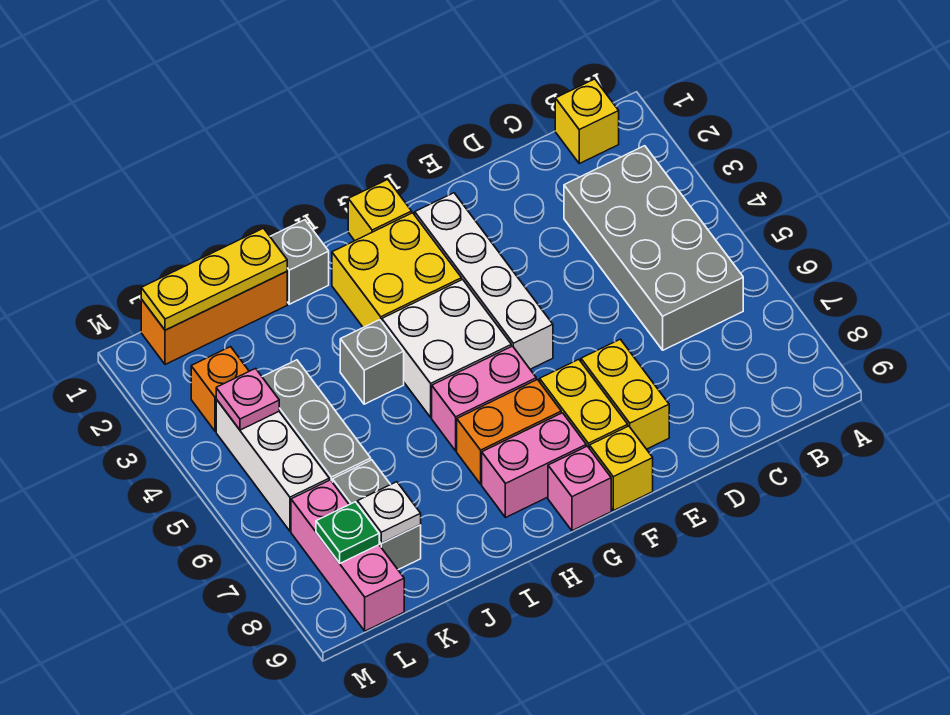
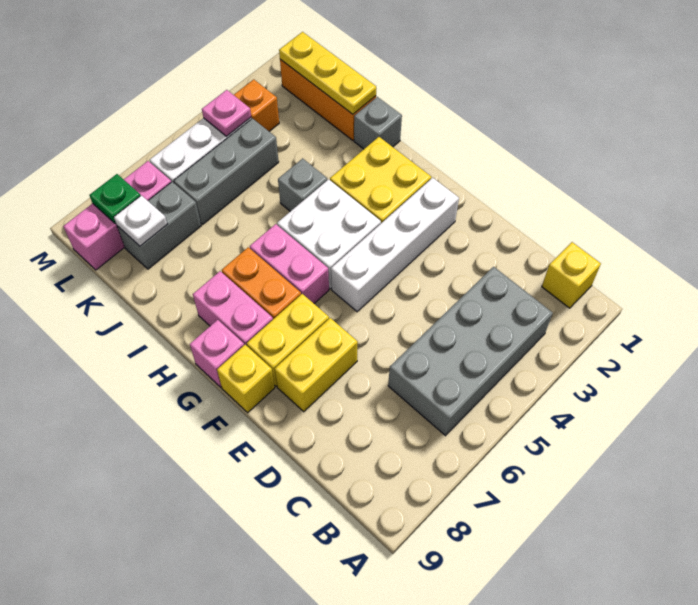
yellow 1x1 brick [348,179,412,241] -> none

